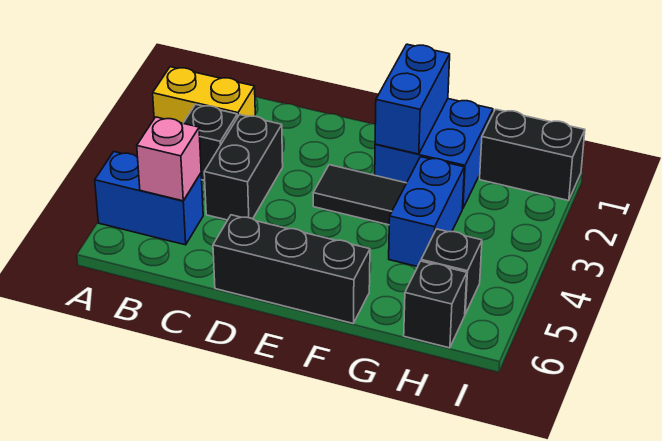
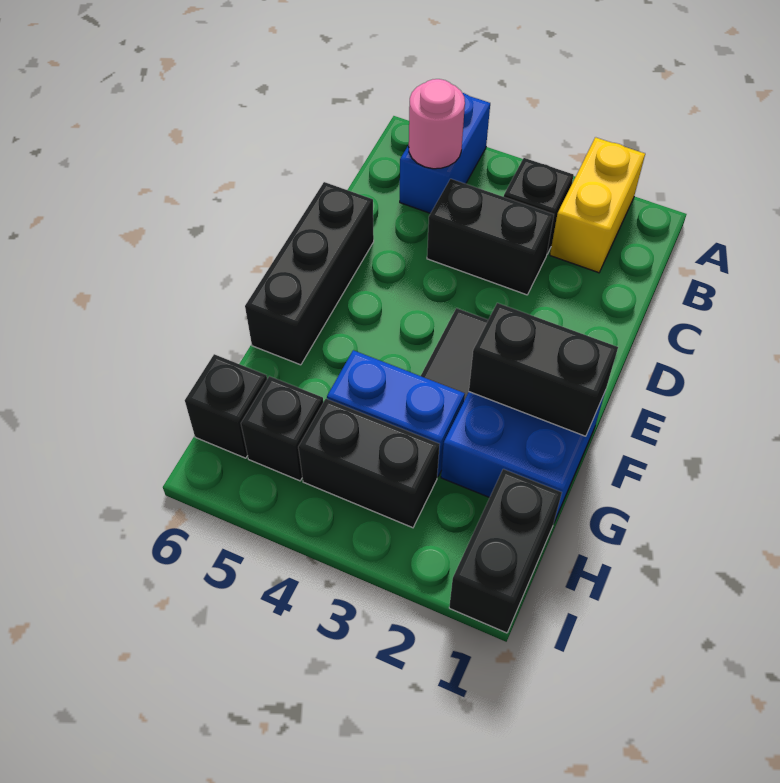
pink 1x1 brick [137,117,201,201] -> pink 1x1 round brick [409,79,465,169]
blue 1x2 brick [375,44,450,154] -> black 1x2 brick [469,303,618,436]
none -> black 1x2 brick [298,399,440,528]

